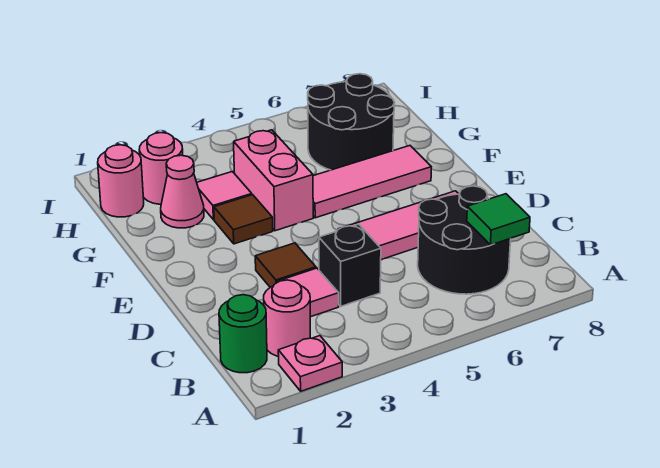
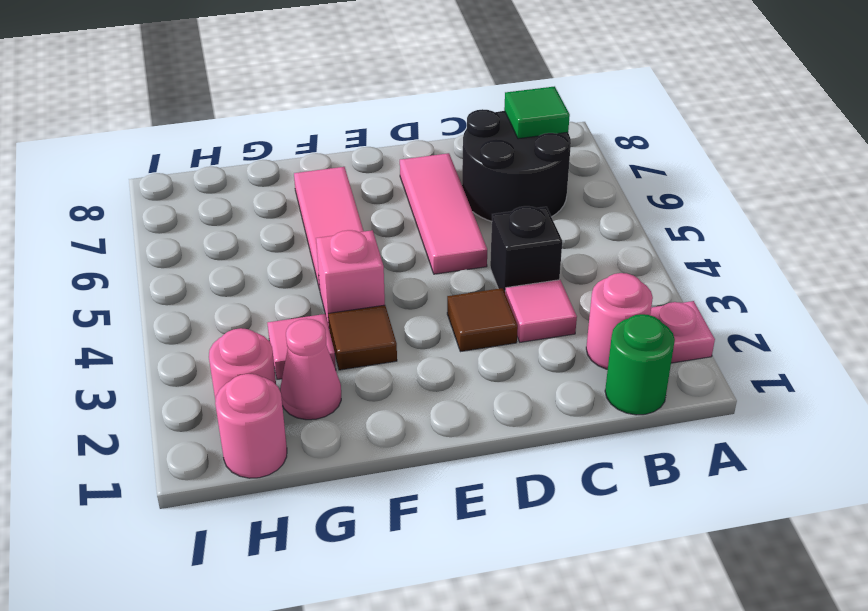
pink 1x2 brick [234,130,313,231] -> pink 1x1 brick [316,230,385,327]
black 2x2 round brick [308,74,395,170] -> none

